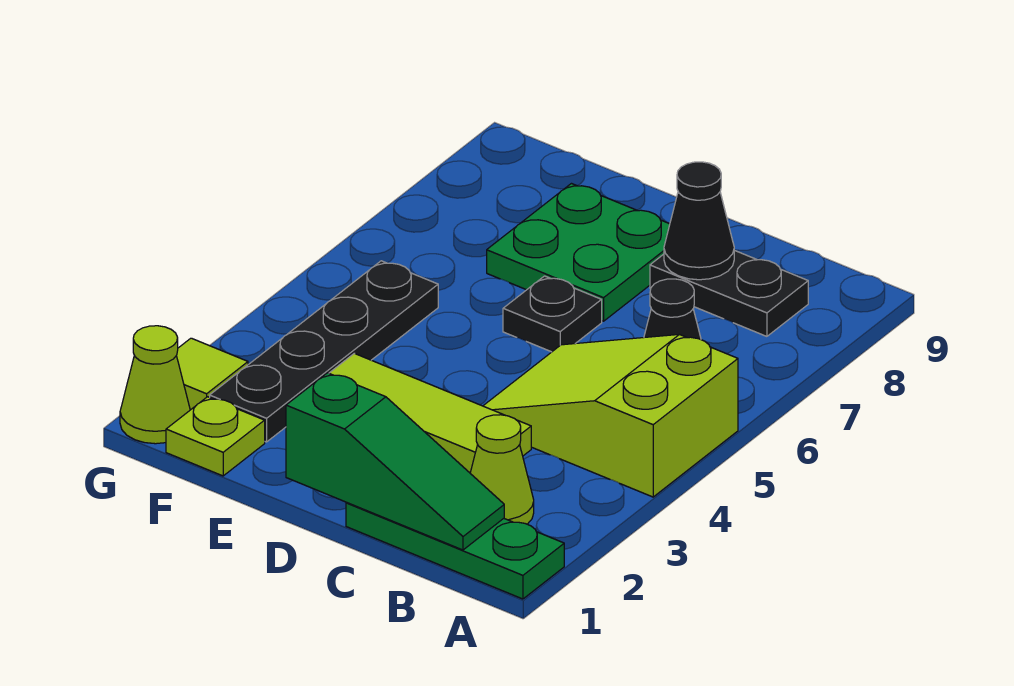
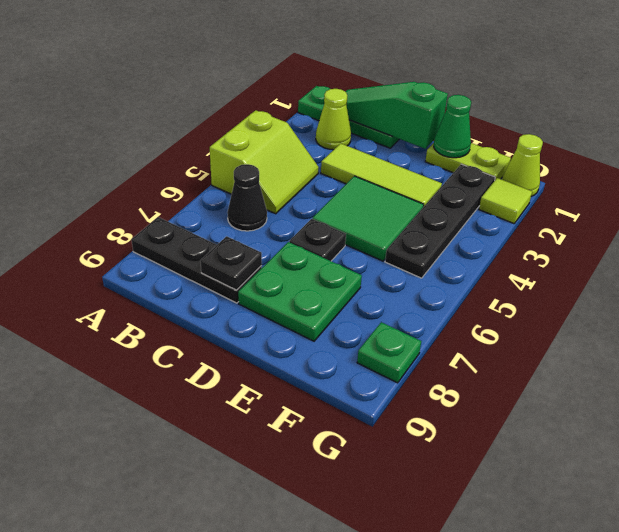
lime 2x3 slope [483,334,738,497] -> lime 2x2 slope [210,110,319,214]
black 1x2 plate [650,250,808,336] -> black 1x3 plate [131,217,262,303]
black 1x1 cone [664,162,734,280] -> black 1x1 plate [200,236,262,290]
none -> green 2x2 tile [313,176,424,261]
none -> green 1x1 cone [434,95,471,158]
lime 1x1 plate [166,397,265,476] -> lime 1x2 plate [425,143,511,180]
none -> green 1x1 plate [357,322,421,383]

